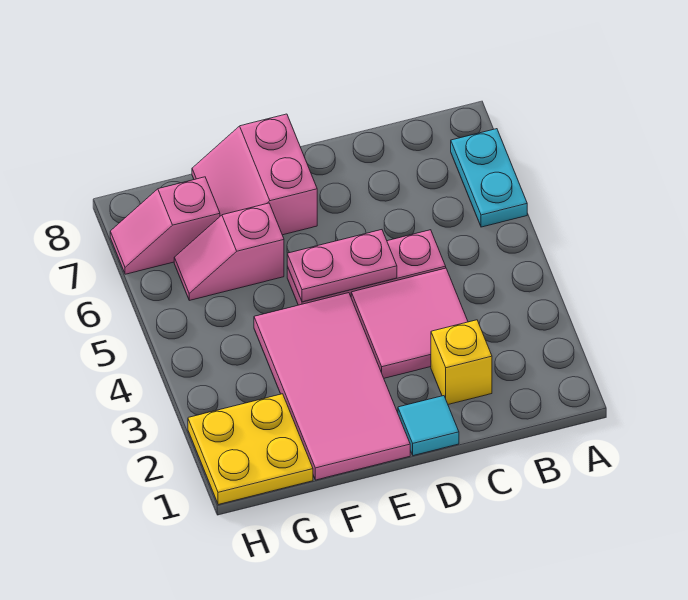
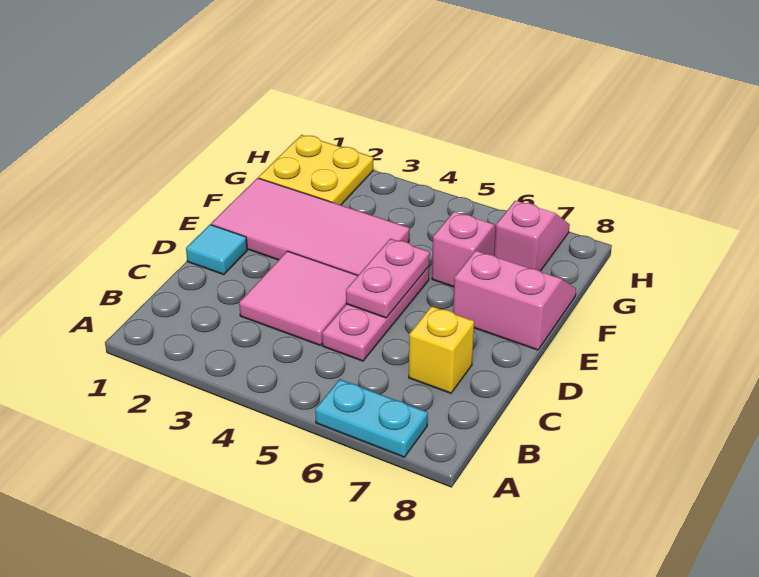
yellow 1x1 brick [431,320,492,404] -> yellow 1x1 brick moved to [409,306,474,393]

